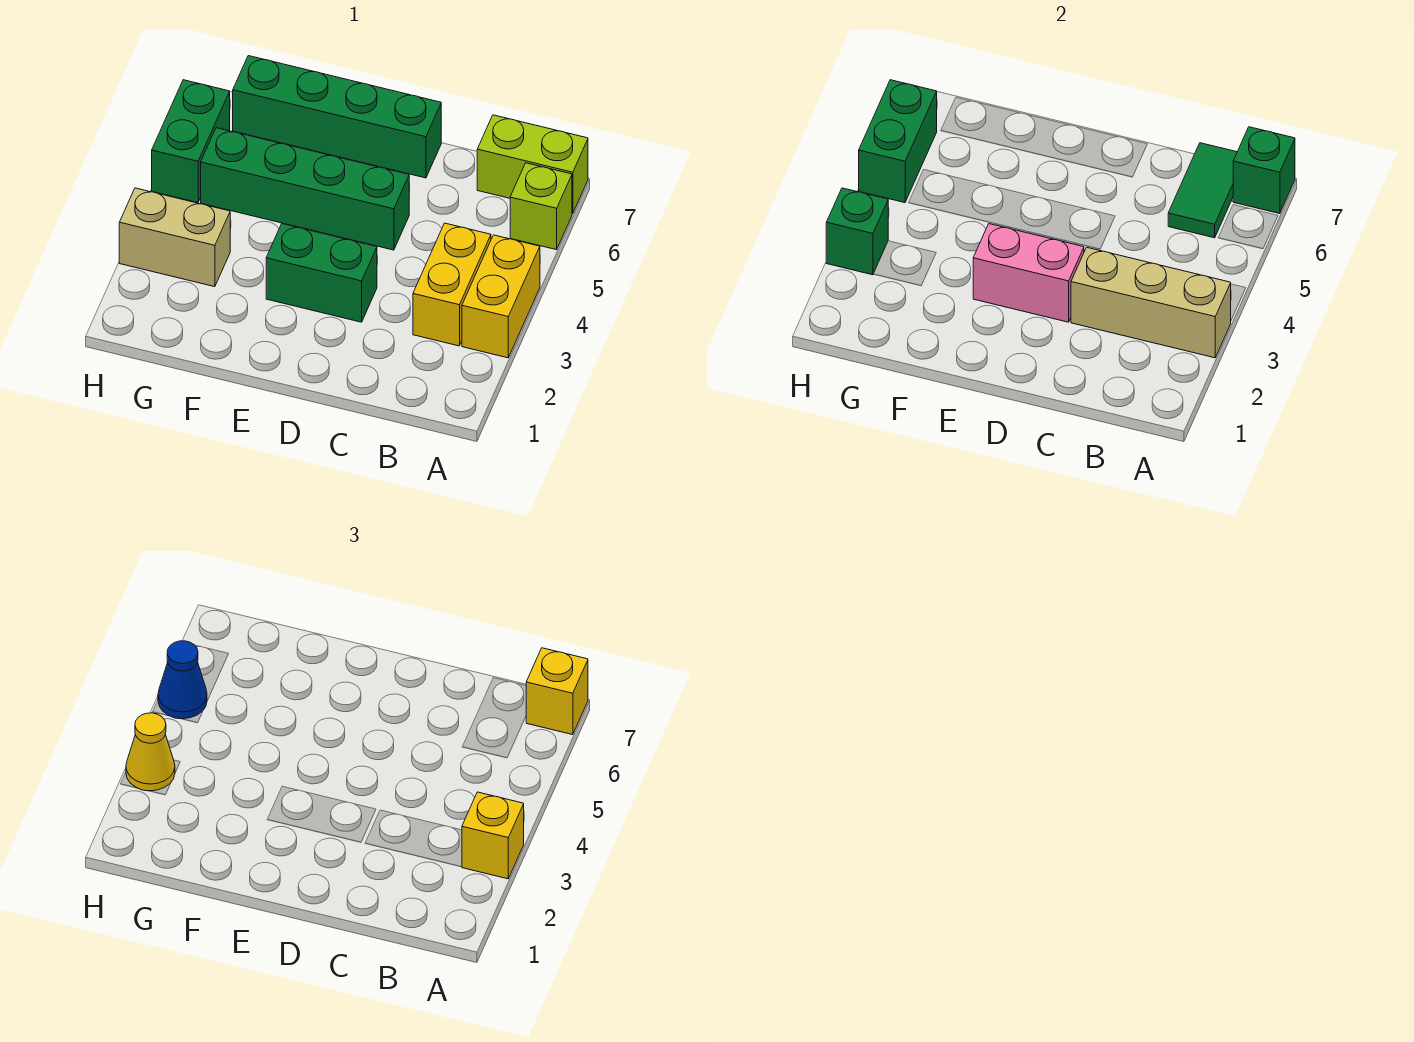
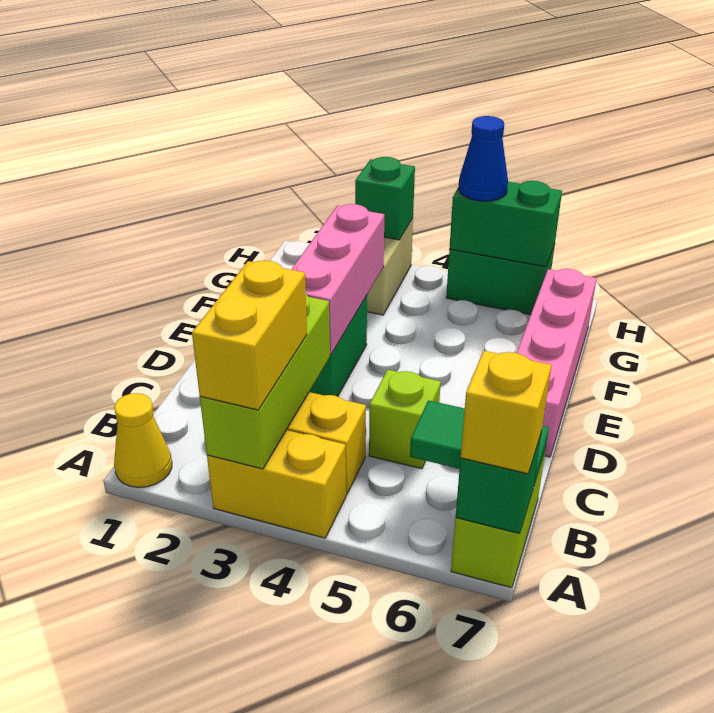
tan 1x3 brick [1071,247,1231,358] -> lime 1x3 brick [200,295,330,469]
yellow 1x1 brick [462,792,524,879] -> yellow 1x2 brick [192,260,307,410]
lime 1x1 brick [510,163,572,250] -> lime 1x1 brick moved to [369,370,441,469]
pink 1x2 brick [973,224,1084,322] -> pink 1x3 brick [291,204,384,355]
green 1x4 brick [201,128,409,250] -> none
green 1x4 brick [233,56,441,178] -> pink 1x4 brick [517,269,597,457]
yellow 1x1 cone [126,713,175,791] -> yellow 1x1 cone moved to [114,393,172,487]

